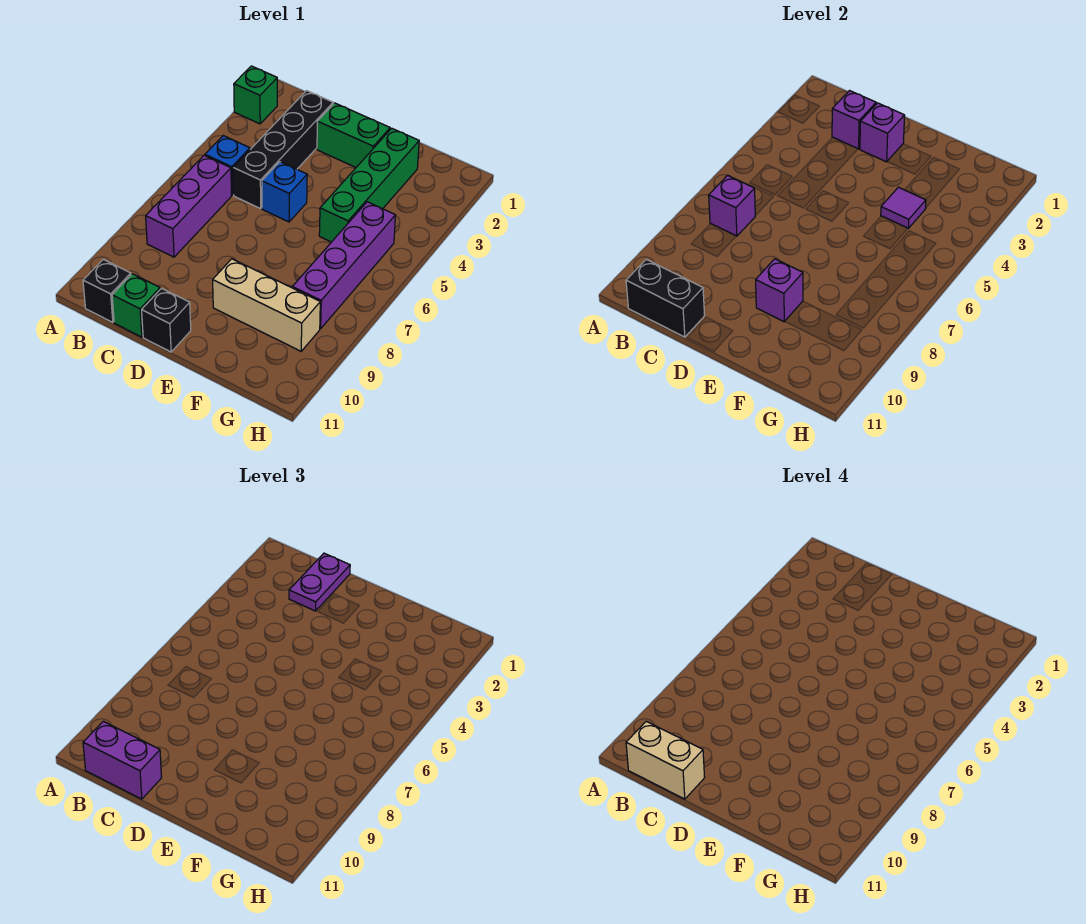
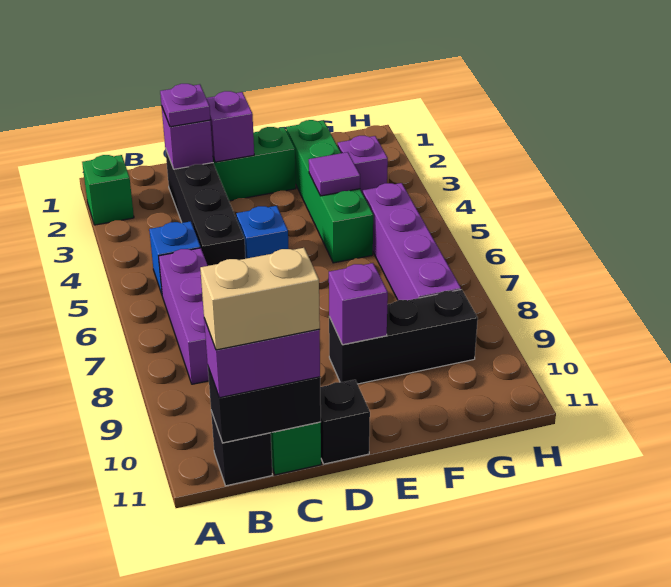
purple 1x1 brick [709,175,755,236] -> purple 1x1 brick moved to [338,136,388,194]
purple 1x2 plate [289,553,350,611] -> purple 1x1 plate [160,84,210,127]
tan 1x3 brick [213,259,320,351] -> black 1x3 brick [329,289,478,384]

